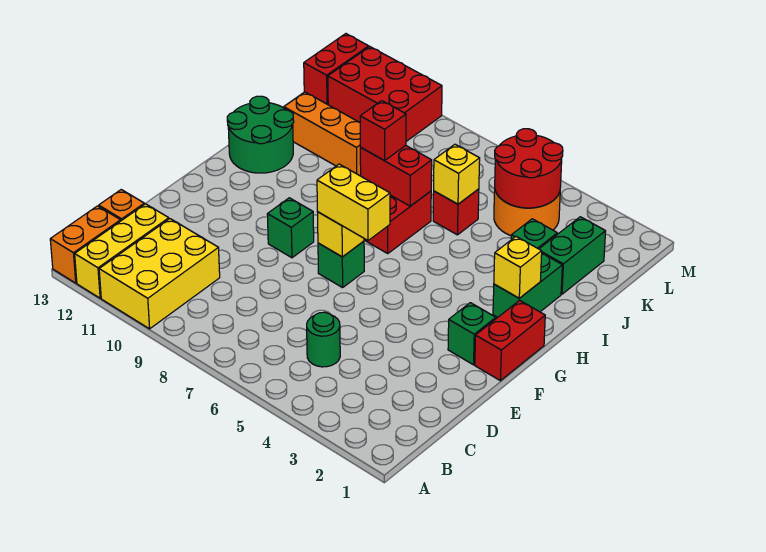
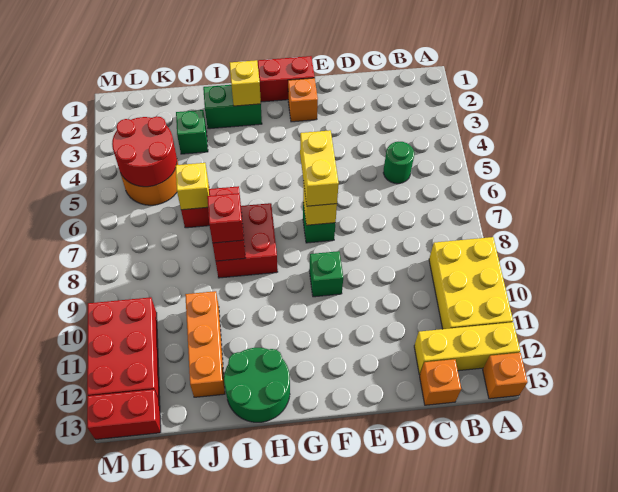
yellow 2x3 brick [99,219,220,329] -> yellow 2x3 brick turned to [429,237,513,329]
orange 1x2 brick [50,206,121,283] -> orange 1x1 brick [483,353,528,399]
green 1x1 brick [448,303,496,365] -> orange 1x1 brick [288,78,318,122]
green 1x2 brick [539,217,606,294] -> none

